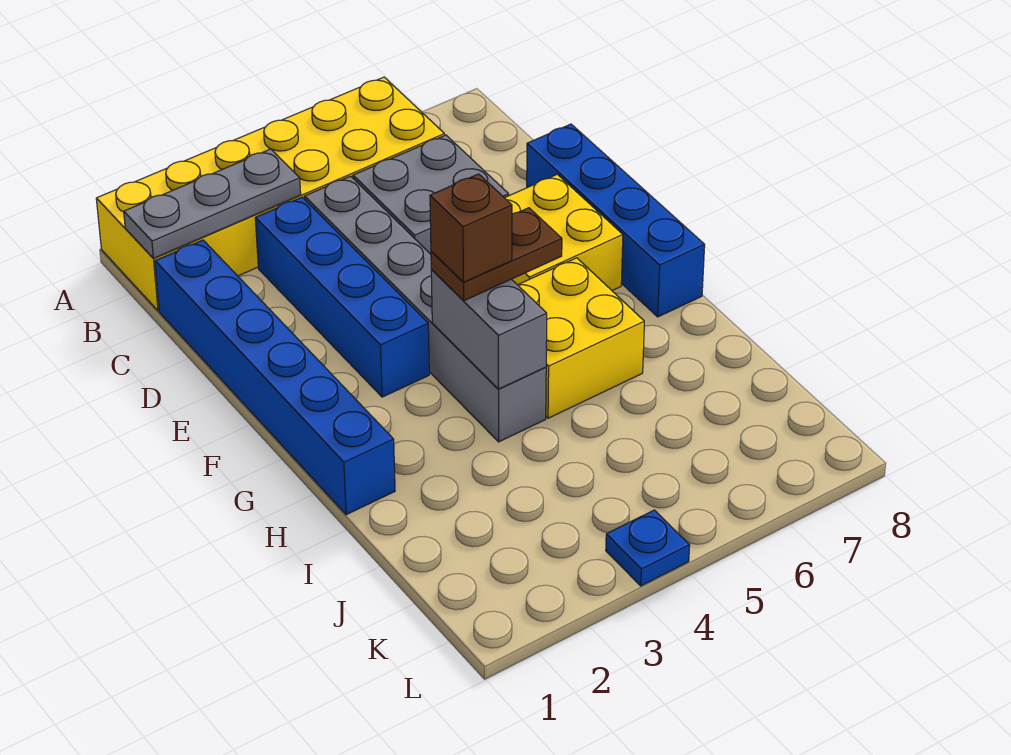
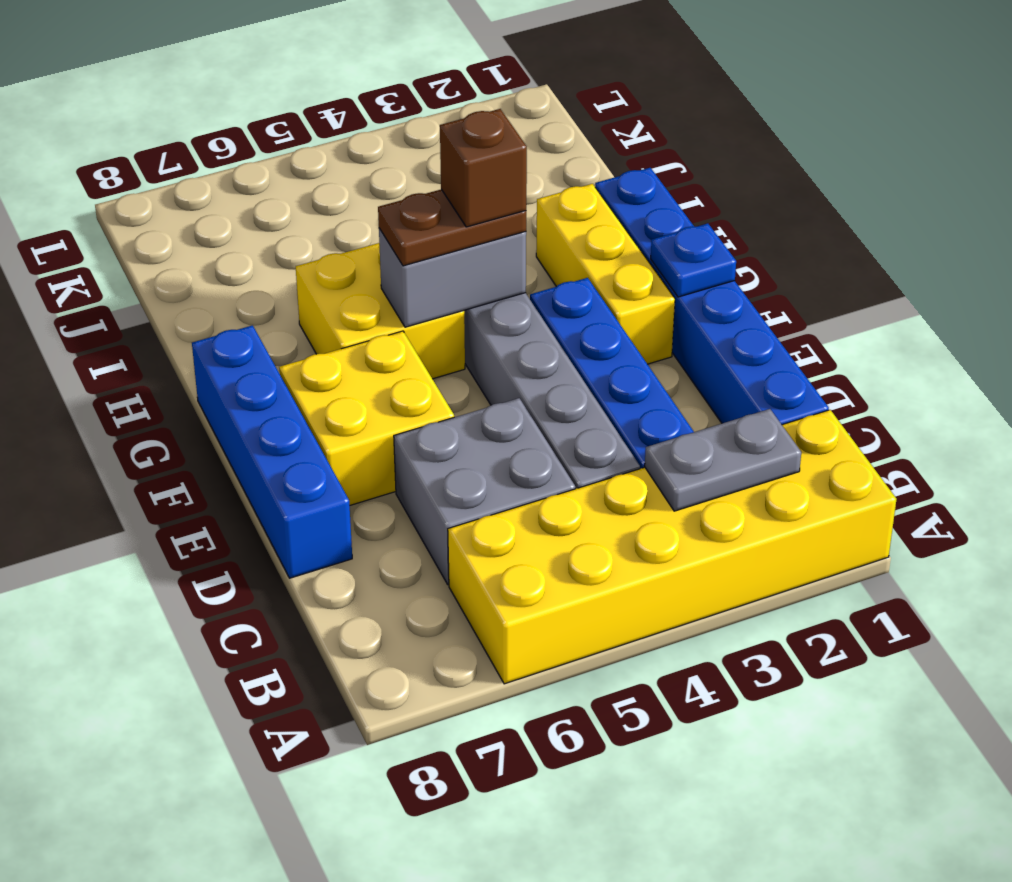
grey 1x3 plate [124,149,301,258] -> grey 1x2 plate [645,409,801,511]
none -> yellow 1x3 brick [536,184,675,364]
grey 1x2 brick [431,270,547,389] -> grey 1x2 brick turned to [379,228,526,327]
blue 1x1 plate [606,510,690,586] -> blue 1x1 plate moved to [651,223,736,297]

